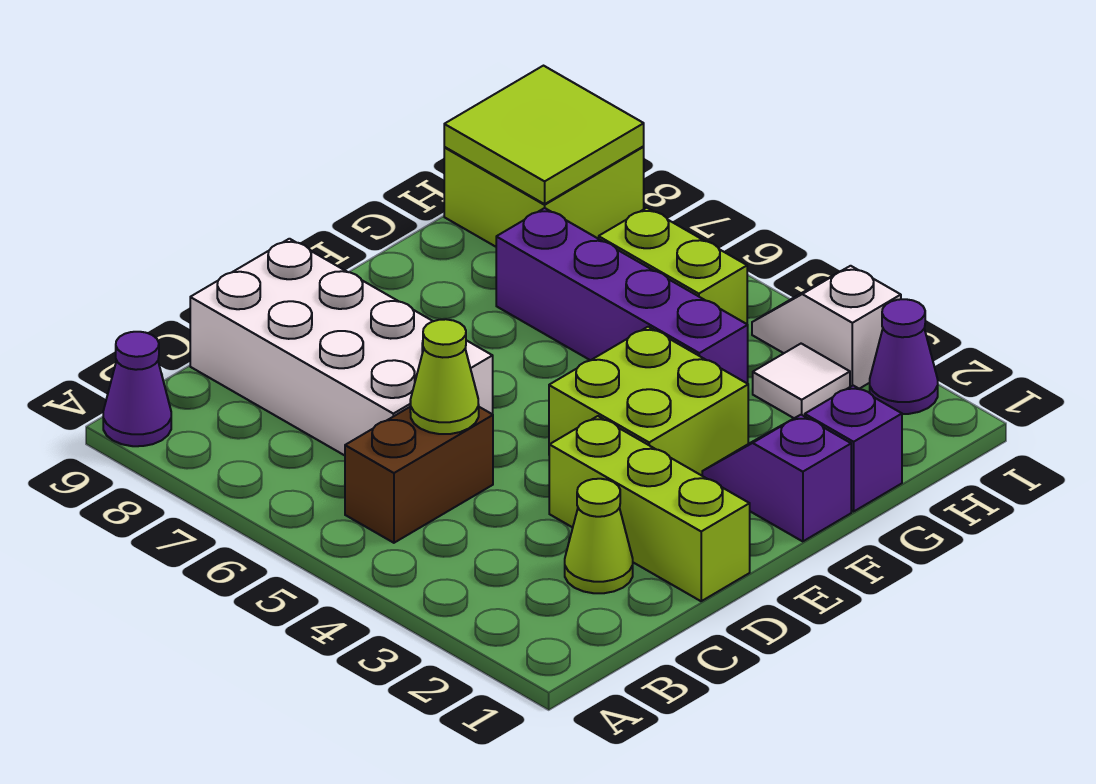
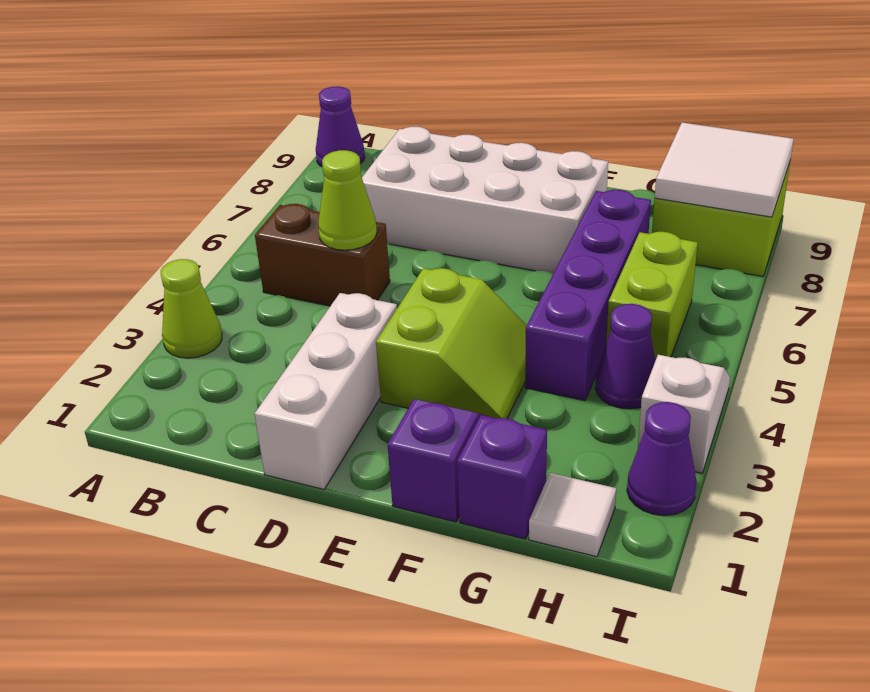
lime 1x1 cone [565,479,633,593] -> lime 1x1 cone moved to [161,259,222,358]
white 2x4 brick [190,239,493,455] -> white 2x4 brick turned to [362,127,608,274]
lime 1x3 brick [549,416,750,601] -> white 1x3 brick [255,293,397,489]
lime 2x2 brick [549,327,748,476] -> lime 2x2 slope [376,268,527,419]
white 1x1 tile [753,344,850,418] -> white 1x1 tile moved to [529,473,616,557]
none -> purple 1x1 cone [596,304,655,409]
lime 2x2 tile [444,66,644,204] -> white 2x2 tile [655,122,794,217]

